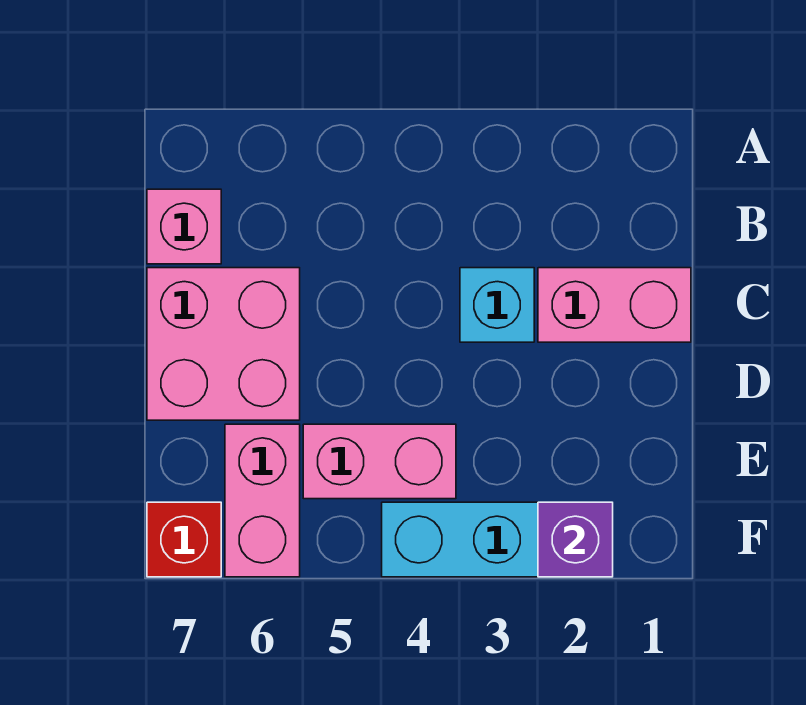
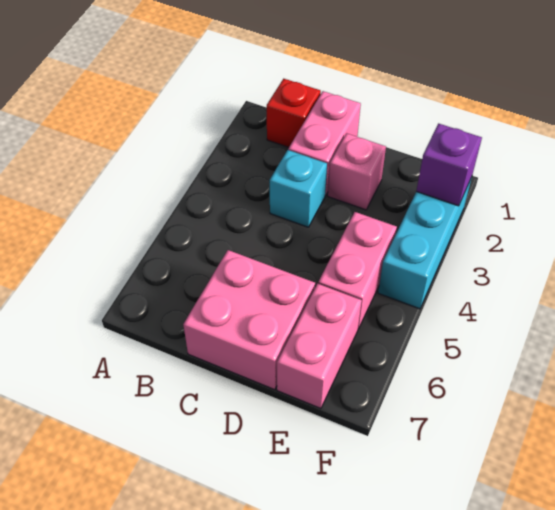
pink 1x1 brick [147,189,221,264] -> pink 1x1 brick moved to [328,133,386,210]
pink 1x2 brick [225,424,300,577] -> pink 1x2 brick turned to [277,284,362,409]
red 1x1 brick [147,502,221,577] -> red 1x1 brick moved to [267,79,321,147]

